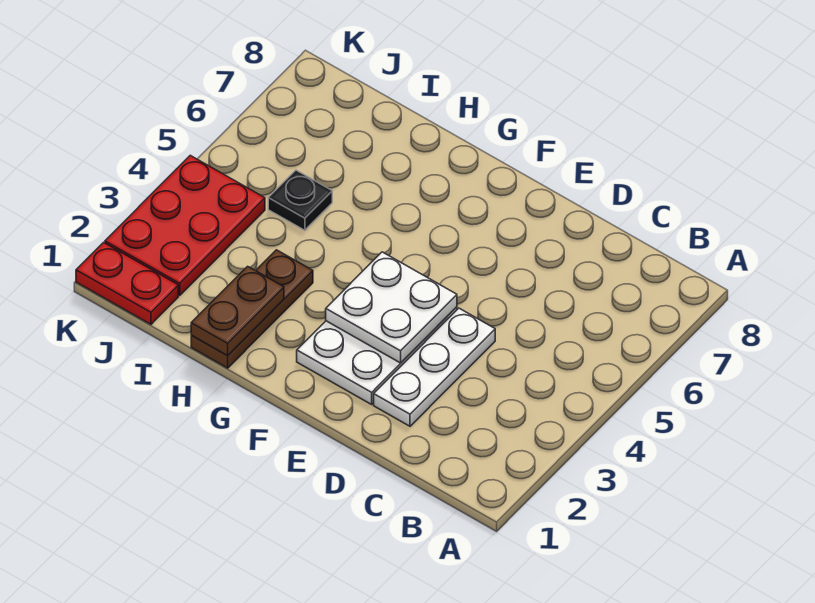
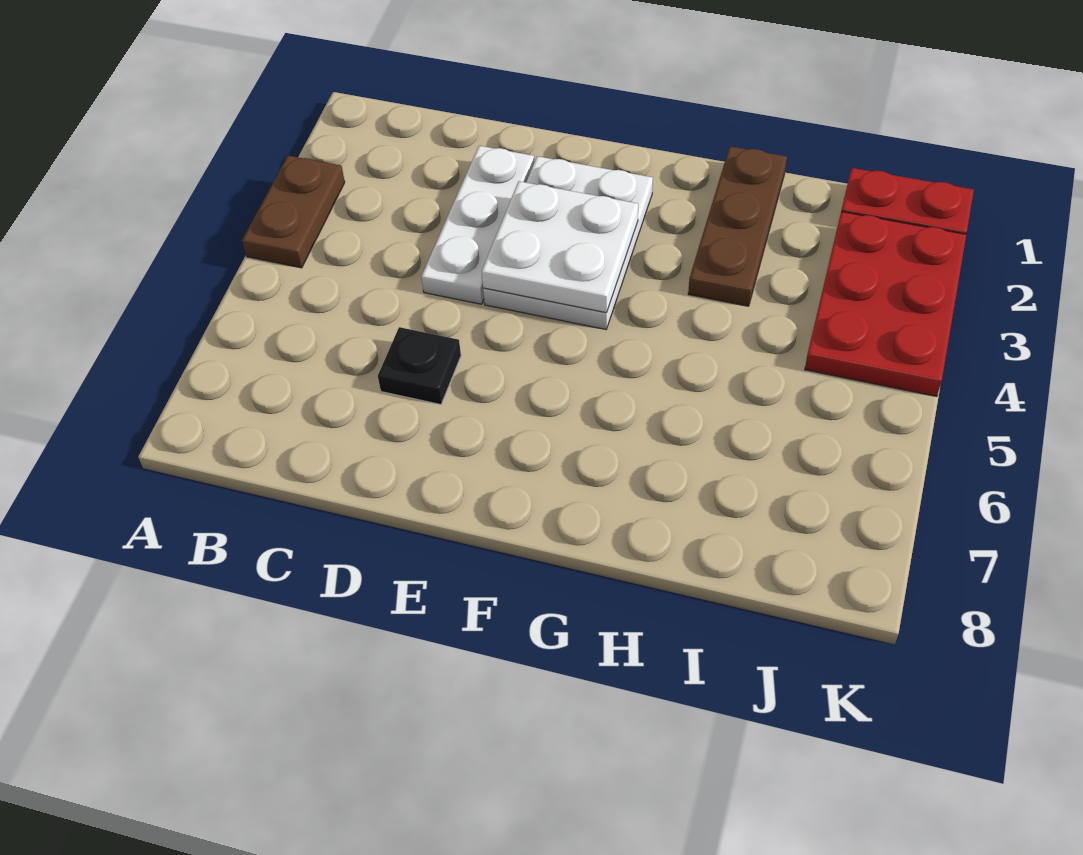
brown 1x2 plate [191,266,284,356] -> brown 1x2 plate moved to [242,156,345,268]
black 1x1 plate [268,170,332,230] -> black 1x1 plate moved to [378,327,461,404]

